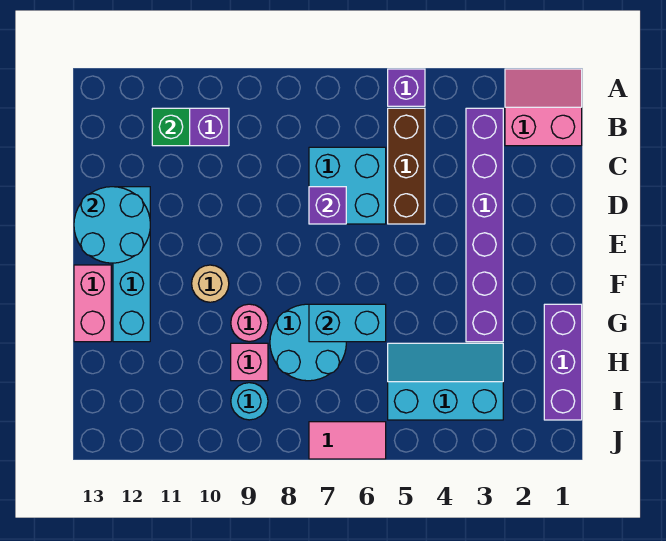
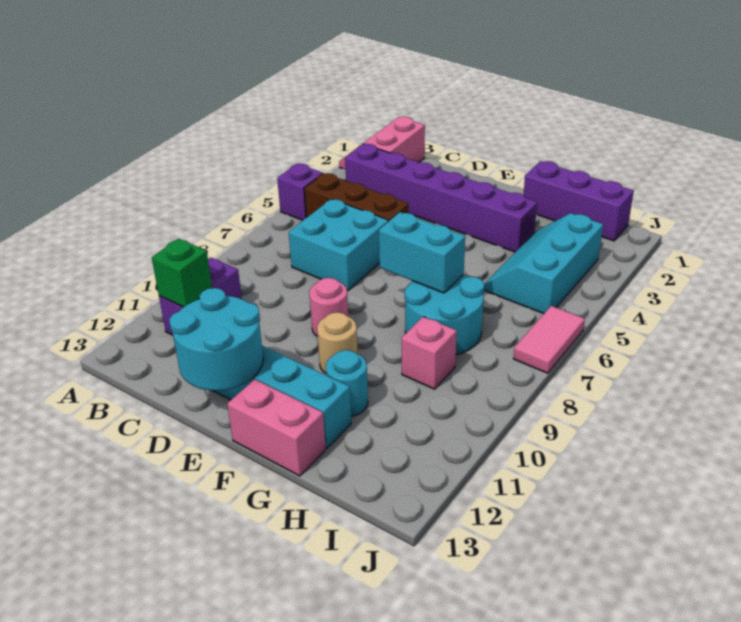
purple 1x1 brick [309,187,346,224] -> none
cyan 1x2 brick [309,304,386,342] -> cyan 1x2 brick turned to [379,212,465,293]
pink 1x1 round brick [231,304,268,342] -> pink 1x1 round brick moved to [309,278,348,337]
cyan 1x1 round brick [231,383,268,420] -> cyan 1x1 round brick moved to [326,350,368,416]

